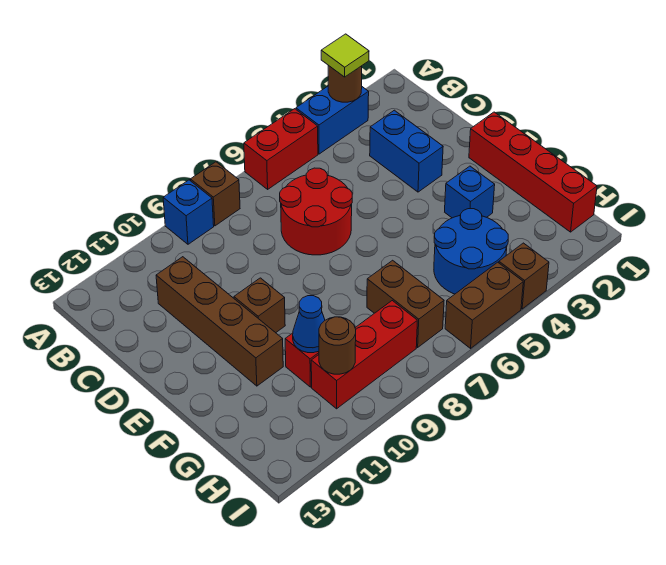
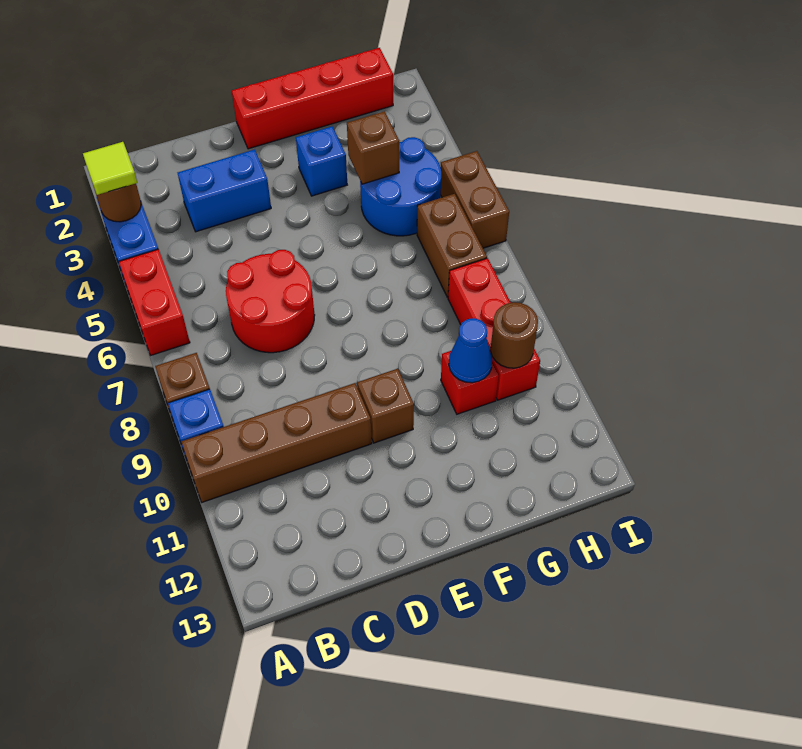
brown 1x4 brick [156,257,283,386] -> brown 1x4 brick moved to [181,383,372,502]
brown 1x2 brick [367,260,444,347] -> brown 1x2 brick turned to [417,194,487,297]
brown 1x1 brick [499,243,549,309] -> brown 1x1 brick moved to [347,111,399,184]

